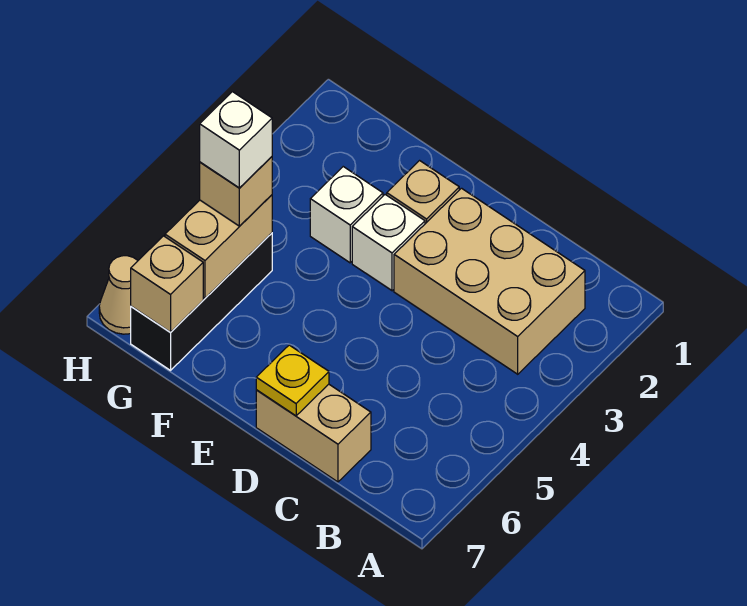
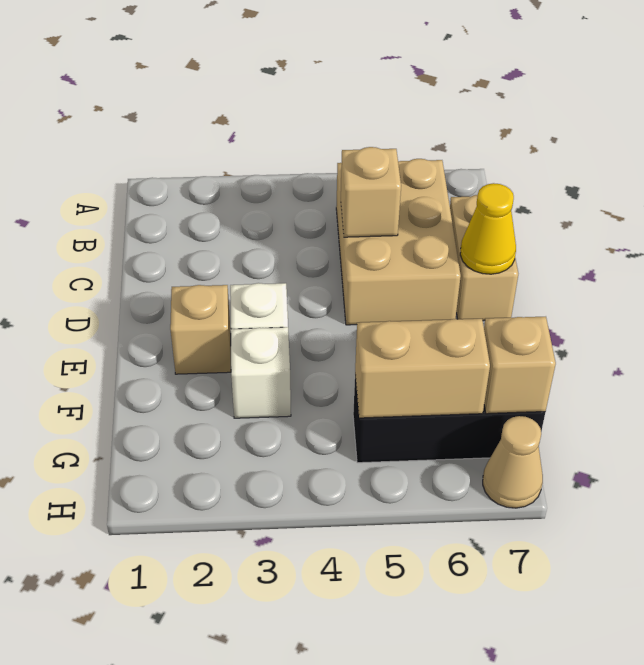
tan 2x3 brick [394,188,585,374] -> tan 2x3 brick moved to [336,159,461,325]
yellow 1x1 plate [256,345,329,416] -> yellow 1x1 cone [460,183,516,274]
tan 1x1 brick [200,157,272,226] -> tan 1x1 brick moved to [341,147,401,237]
white 1x1 brick [200,92,272,188] -> none

